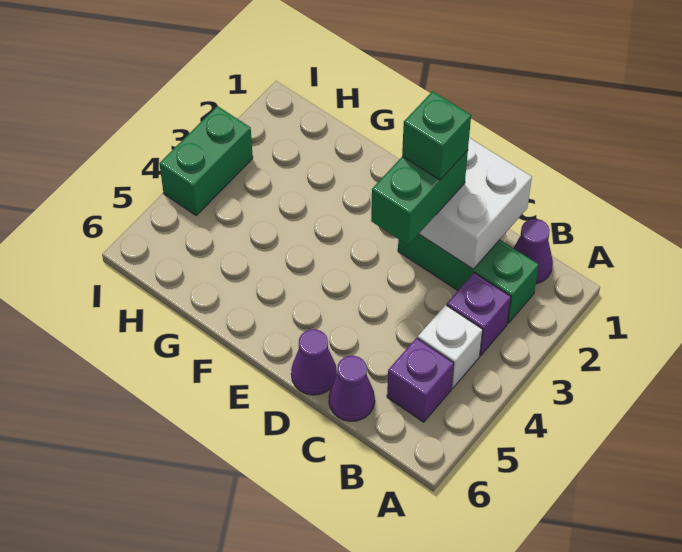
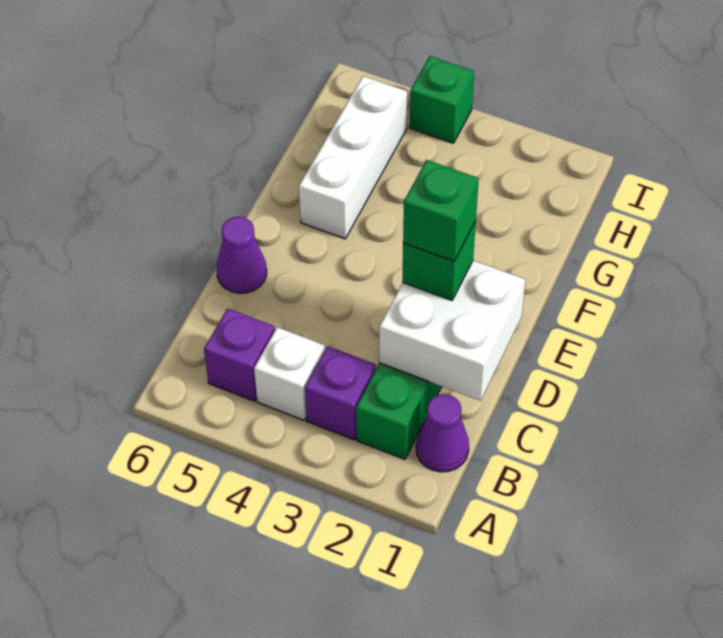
purple 1x1 cone [329,356,375,421] -> none
green 1x2 brick [371,150,468,245] -> green 1x1 brick [402,221,476,300]
none -> white 1x3 brick [299,76,407,239]
green 1x2 brick [159,106,253,215] -> green 1x1 brick [410,56,474,143]

